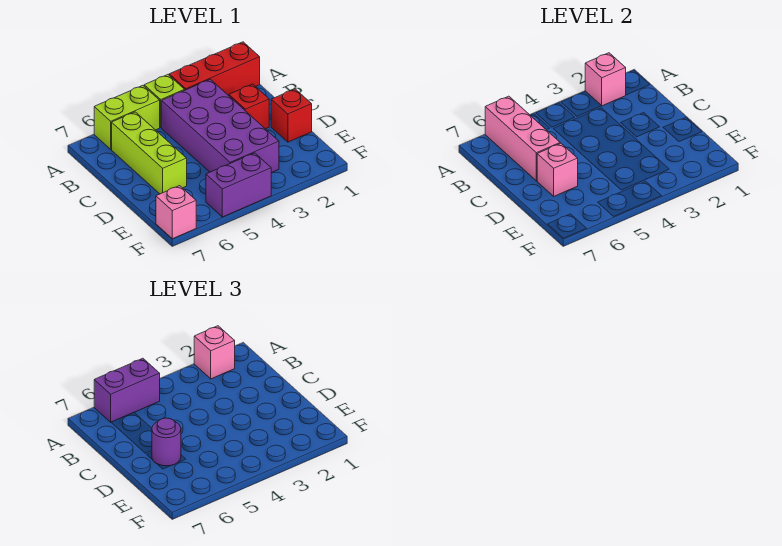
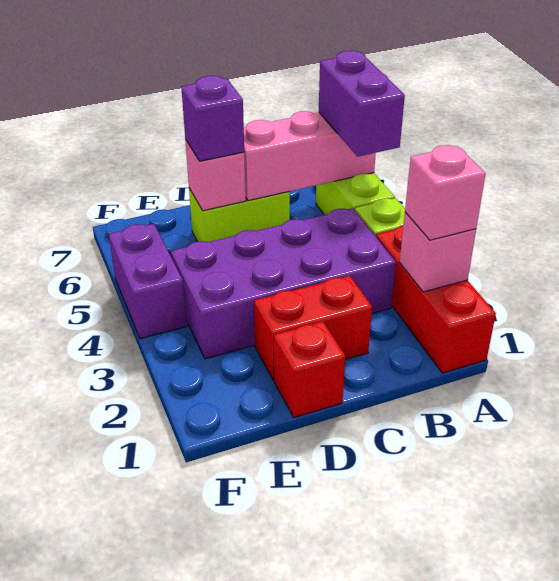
lime 1x3 brick [112,112,187,194] -> lime 1x2 brick [189,188,290,242]
red 1x1 brick [229,84,269,129] -> red 1x2 brick [254,276,372,380]
purple 1x1 round brick [152,418,181,466] -> purple 1x1 brick [181,76,244,161]
pink 1x1 brick [156,186,196,239] -> none

